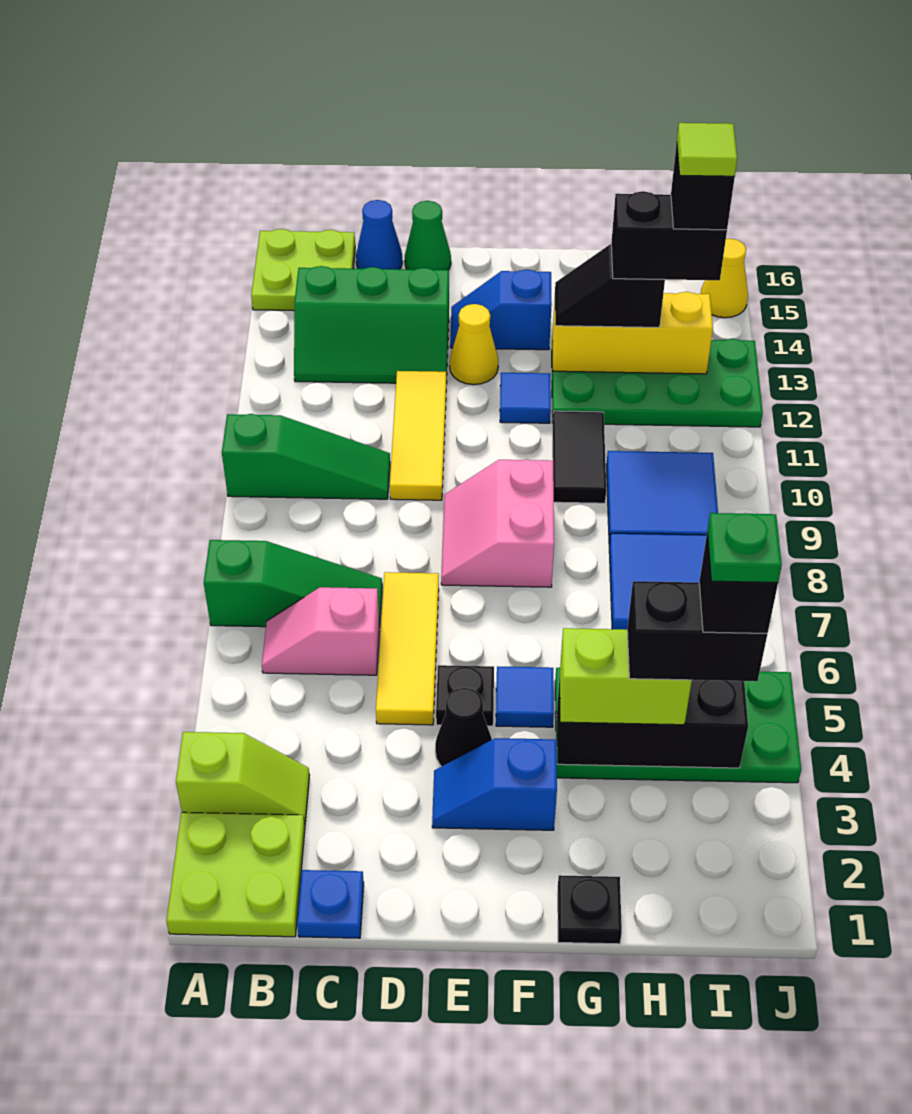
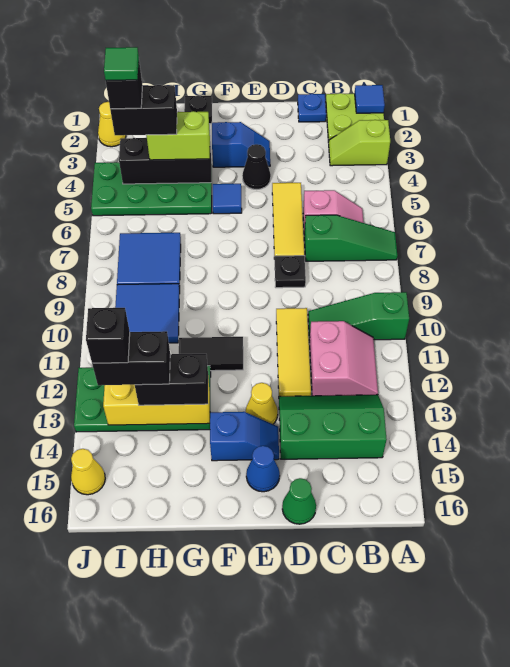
green 1x3 slope [204,540,382,628] -> green 1x3 slope turned to [304,215,397,261]
lime 2x2 plate [251,229,355,311] -> none
blue 1x1 cone [356,200,403,269] -> blue 1x1 cone moved to [246,446,280,492]
black 1x1 plate [436,665,494,726] -> black 1x1 plate moved to [275,256,306,288]
pink 2x2 slope [441,459,554,587] -> pink 2x2 slope moved to [309,321,378,396]
blue 1x1 tile [500,373,551,423] -> blue 1x1 tile moved to [355,85,385,113]
black 1x2 tile [552,411,606,503] -> black 1x2 tile turned to [179,337,243,371]
black 1x2 slope [555,244,665,327] -> black 1x2 brick [135,354,208,405]
green 1x1 plate [707,513,782,583] -> green 1x1 tile [104,47,139,80]
lime 1x1 tile [677,123,737,176] -> none
none -> yellow 1x1 cone [98,102,126,147]

